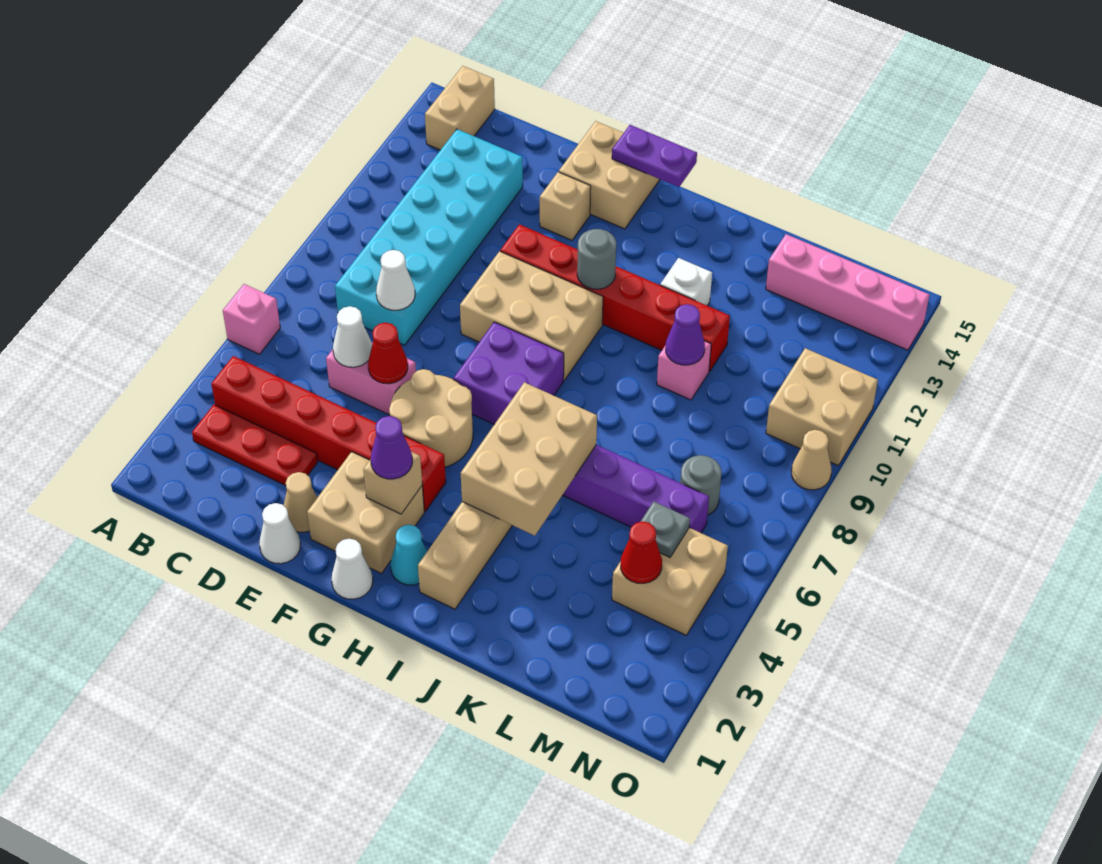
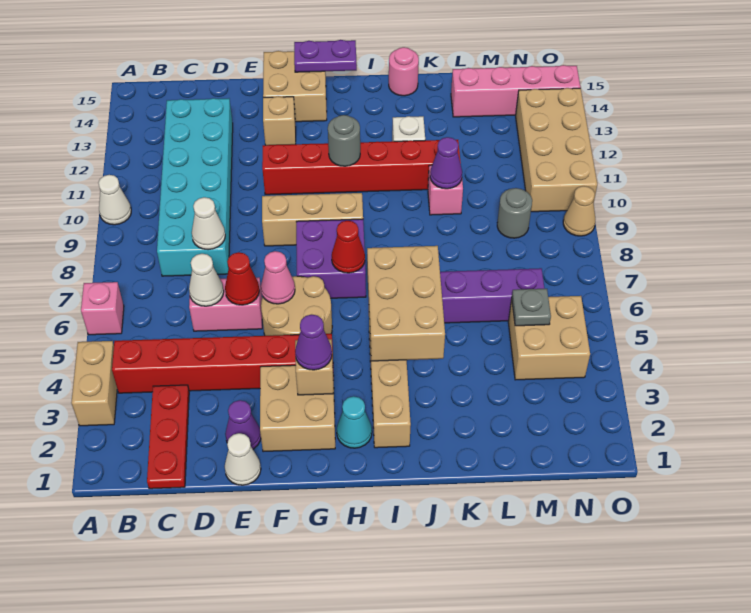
red 1x3 plate [192,405,318,486] -> red 1x3 plate turned to [147,385,189,489]
tan 1x2 brick [425,66,495,150] -> tan 1x2 brick moved to [71,341,117,426]
tan 1x1 cone [284,472,317,532] -> purple 1x1 cone [225,400,261,449]
none -> pink 1x1 cone [261,251,295,304]
tan 2x3 brick [460,251,603,380] -> tan 1x3 brick [262,193,363,246]
white 1x1 cone [331,539,373,599] -> white 1x1 cone moved to [98,175,131,225]
none -> pink 1x1 round brick [389,47,419,96]
red 1x1 cone [621,521,662,583] -> red 1x1 cone moved to [332,221,365,273]
grey 1x1 round brick [680,455,721,515] -> grey 1x1 round brick moved to [497,188,532,238]
tan 2x2 brick [766,348,878,465] -> tan 2x4 brick [516,88,597,212]

